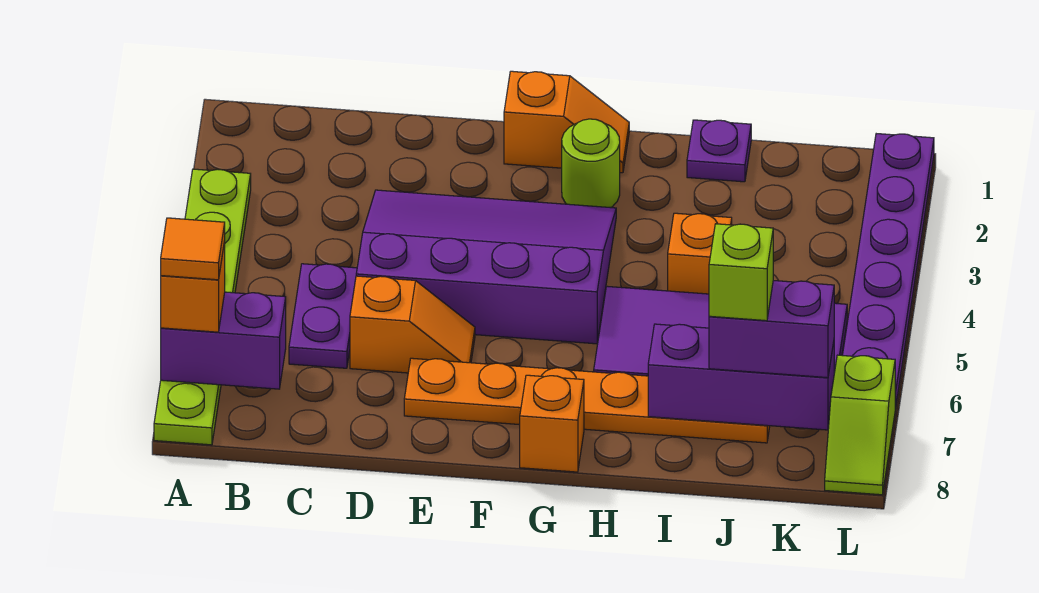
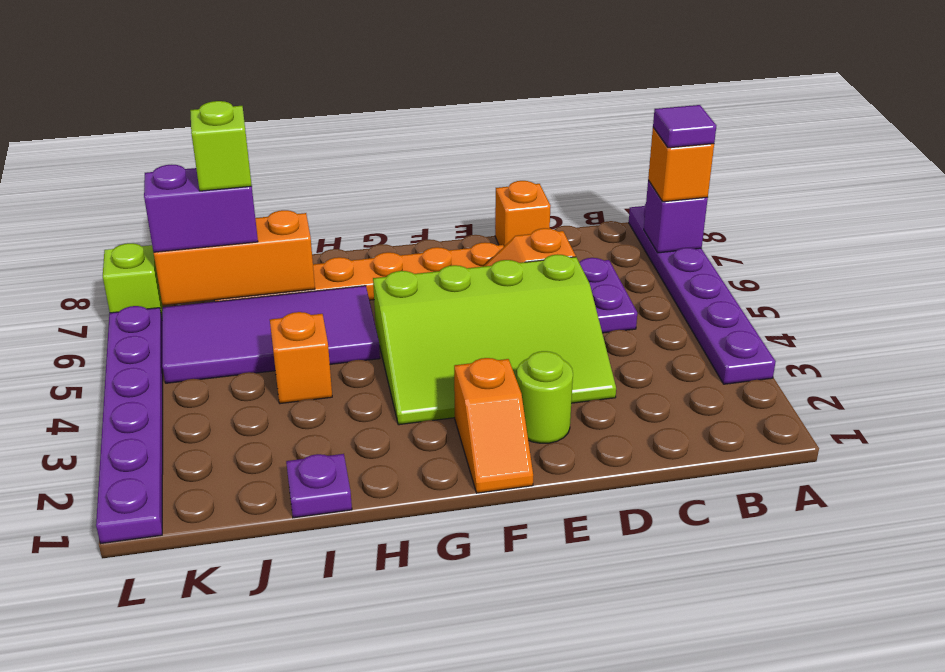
lime 1x6 plate [154,169,251,445] -> purple 1x6 plate [629,204,776,384]
purple 1x2 brick [161,292,286,389] -> purple 1x1 brick [644,180,708,253]
orange 1x1 tile [161,218,225,280] -> purple 1x1 tile [653,105,716,148]
purple 3x4 slope [356,190,616,344] -> lime 3x4 slope [373,254,616,425]
orange 1x2 slope [504,71,629,173] -> orange 1x2 slope turned to [454,358,533,493]
lime 1x1 round brick [562,119,620,208] -> lime 1x1 round brick moved to [517,351,573,443]
orange 1x1 brick [520,375,584,472] -> orange 1x1 brick moved to [495,181,551,246]
purple 1x3 brick [648,324,834,430] -> orange 1x3 brick [154,210,315,305]

